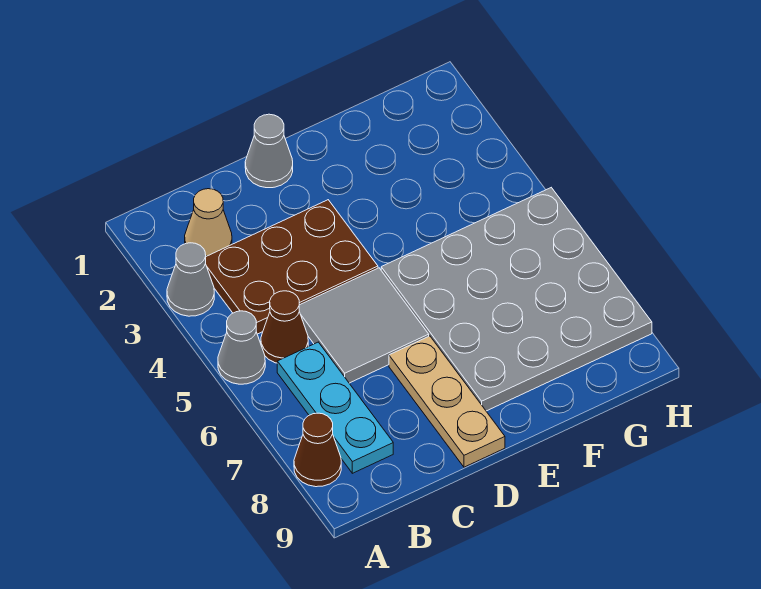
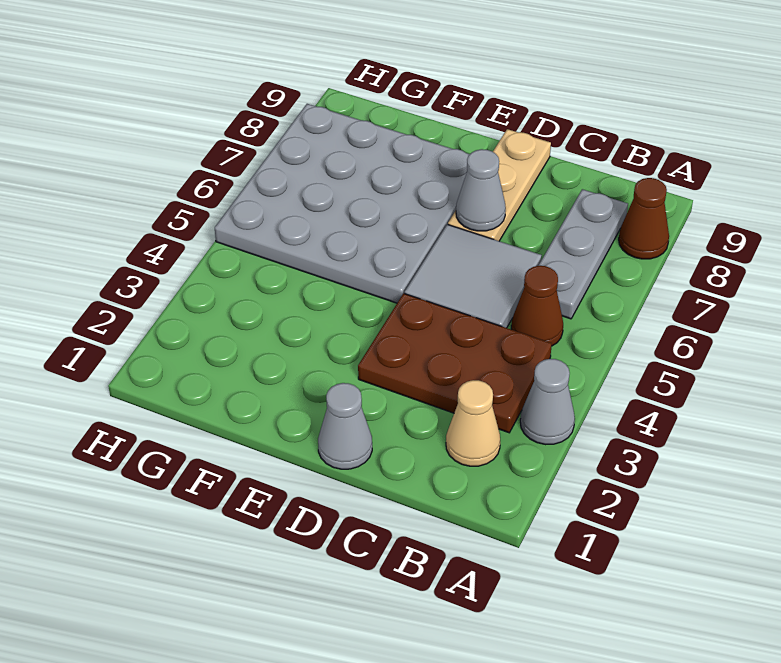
grey 1x1 cone [218,311,265,384] -> grey 1x1 cone moved to [456,149,506,231]
cyan 1x3 plate [277,342,393,473] -> grey 1x3 plate [539,189,628,319]

